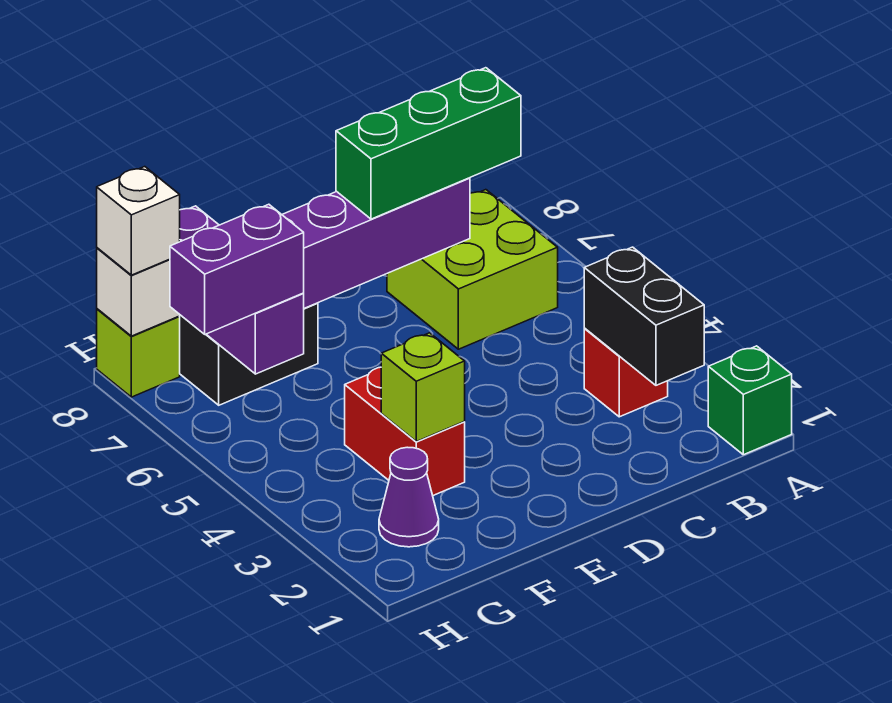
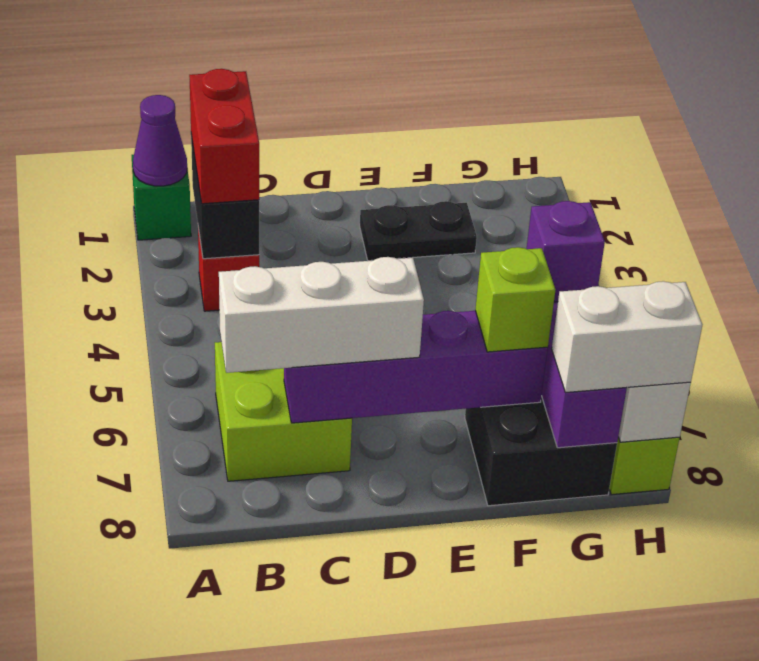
green 1x3 brick [336,68,521,219] -> white 1x3 brick [219,257,424,373]
none -> black 1x2 plate [360,201,477,261]
red 1x2 brick [345,367,465,495] -> red 1x2 brick moved to [189,69,259,204]
lime 1x1 brick [381,333,465,442] -> lime 1x1 brick moved to [475,247,555,352]
purple 1x1 cone [379,447,439,547] -> purple 1x1 cone moved to [133,95,187,186]
purple 1x2 brick [170,204,304,334] -> purple 1x1 brick [527,201,605,302]
white 1x1 brick [97,167,180,275] -> white 1x2 brick [552,281,702,393]

